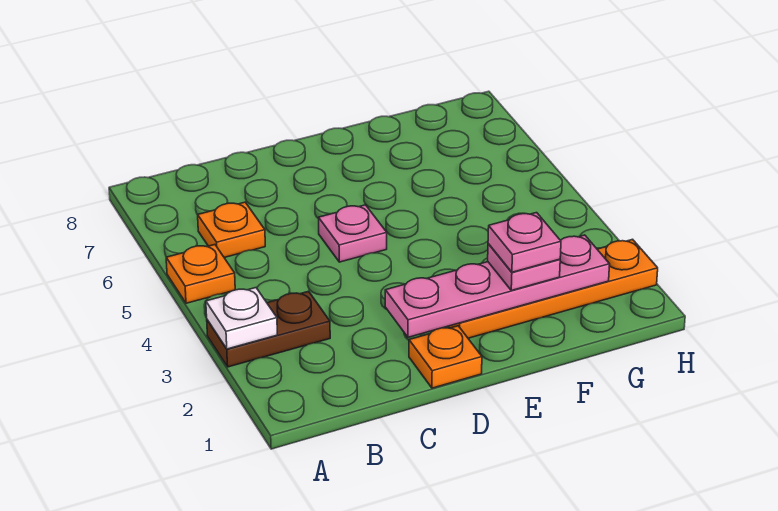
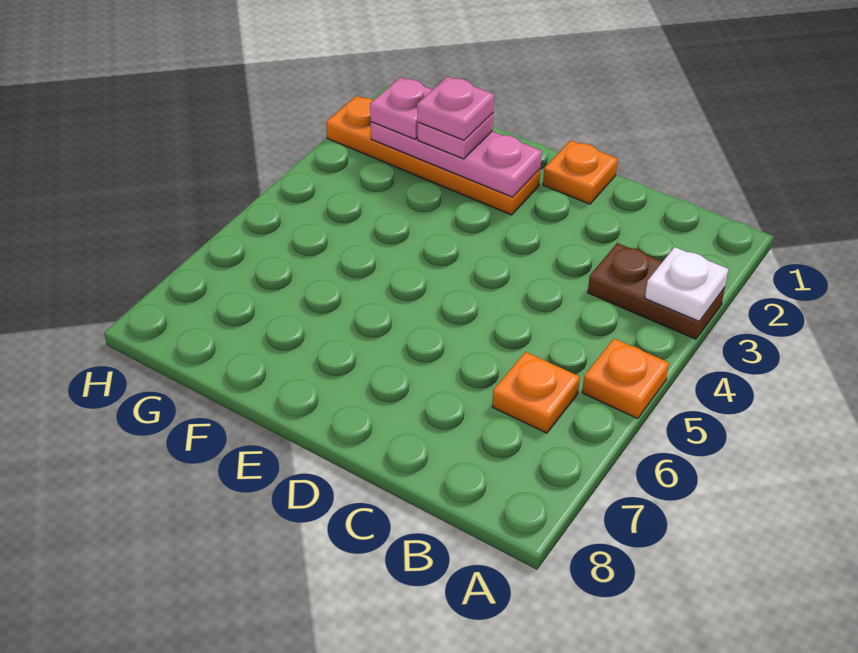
pink 1x4 plate [385,235,610,337] -> pink 1x3 plate [371,122,542,197]
pink 1x1 plate [319,205,387,262] -> pink 1x1 plate moved to [370,77,433,139]

